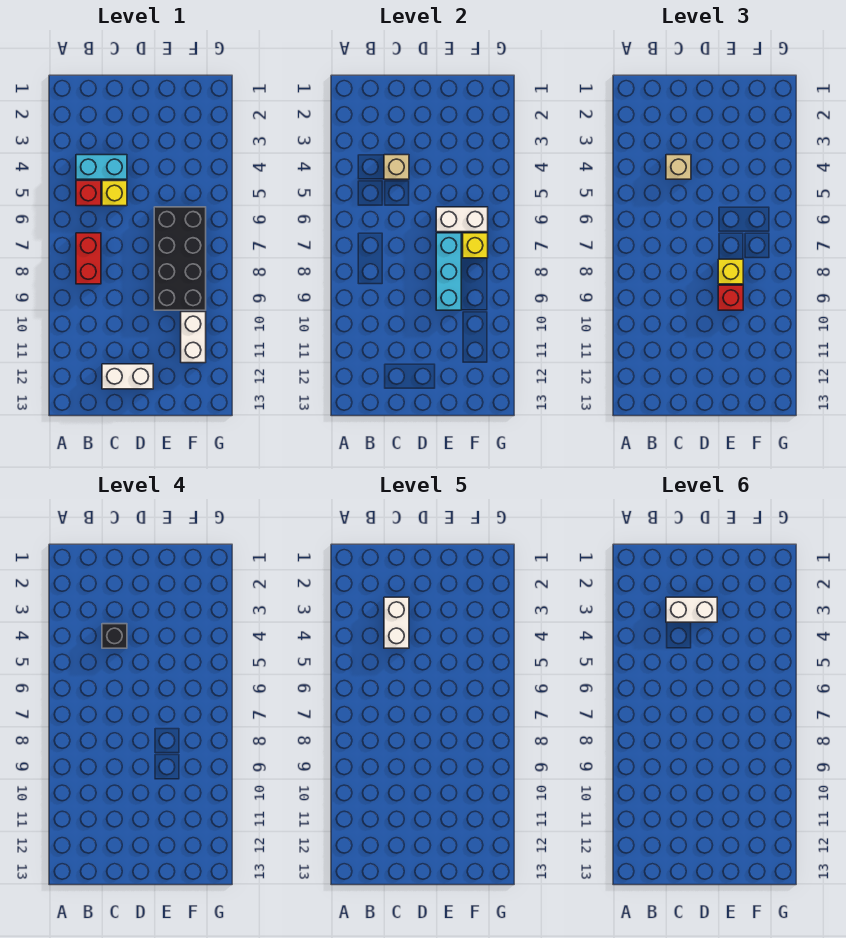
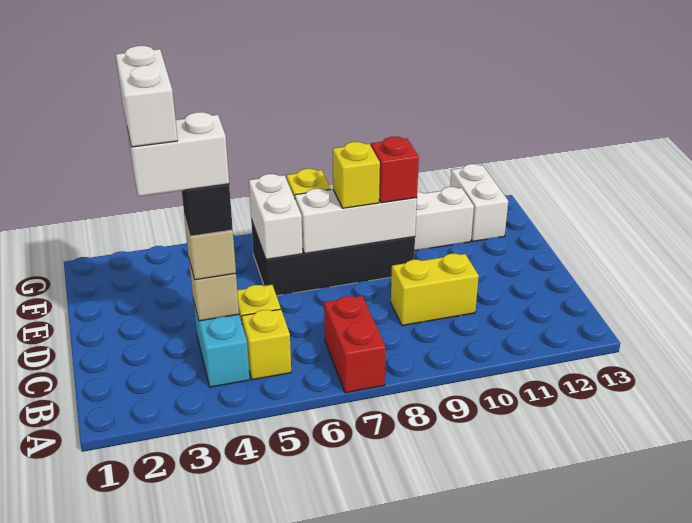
red 1x1 brick [76,181,101,206] -> yellow 1x1 brick [242,309,291,380]
red 1x2 brick [76,233,101,284] -> red 1x2 brick turned to [324,296,386,393]
none -> yellow 1x2 brick [391,254,479,325]
white 1x2 brick [102,364,153,389] -> white 1x2 brick moved to [450,164,508,241]
cyan 1x3 brick [436,233,461,310] -> white 1x3 brick [295,189,417,253]

